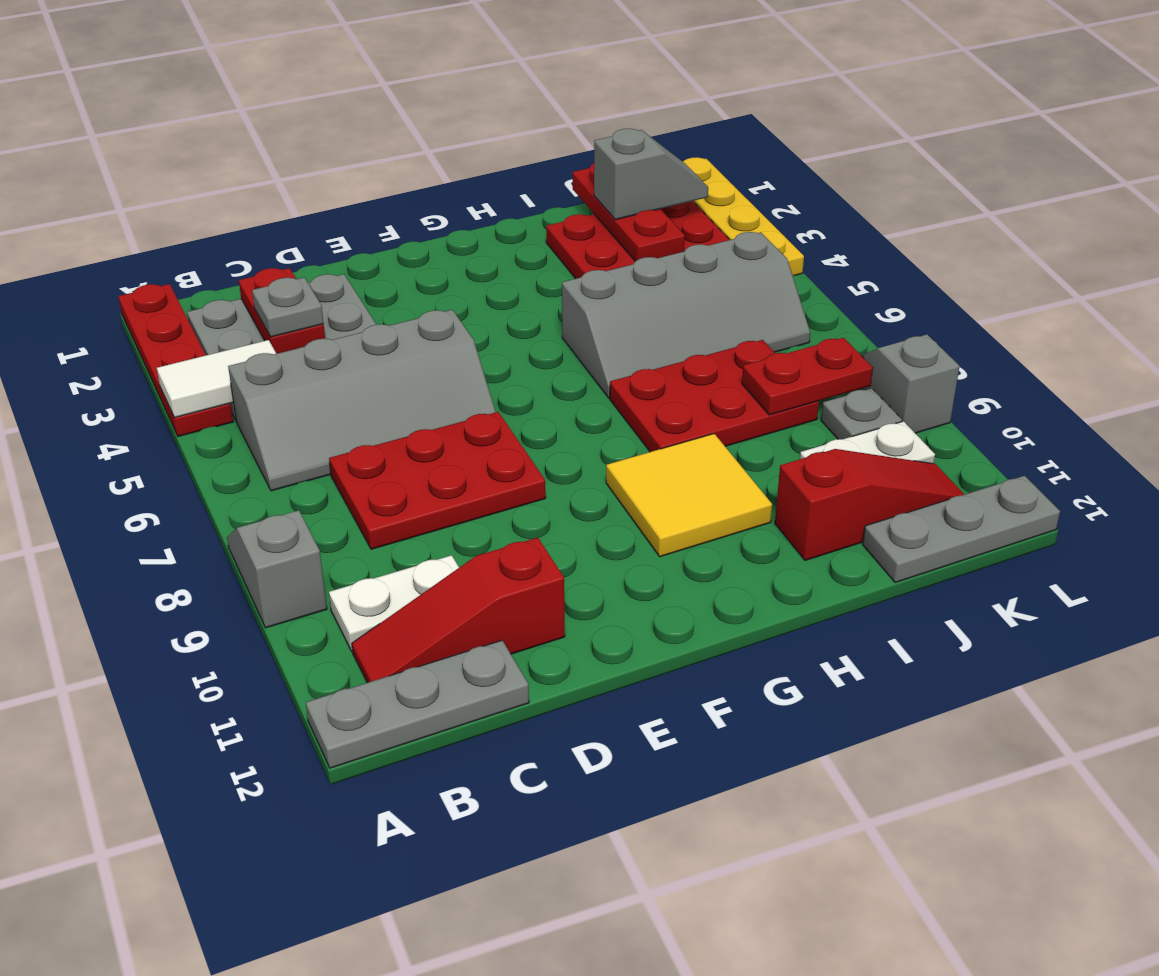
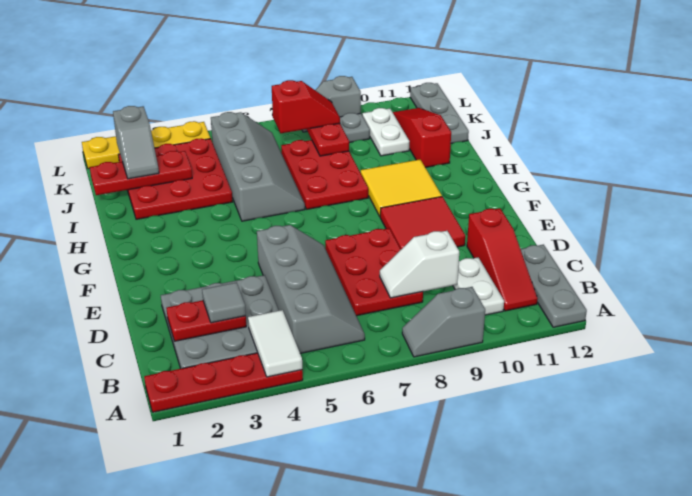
grey 1x1 plate [252,277,324,337] -> grey 1x1 tile [202,282,246,323]
none -> white 1x2 slope [380,231,459,298]
none -> red 2x2 tile [380,197,465,249]
grey 1x2 slope [594,129,708,220] -> grey 1x2 slope turned to [113,106,159,179]
none -> red 1x2 slope [272,80,340,133]

